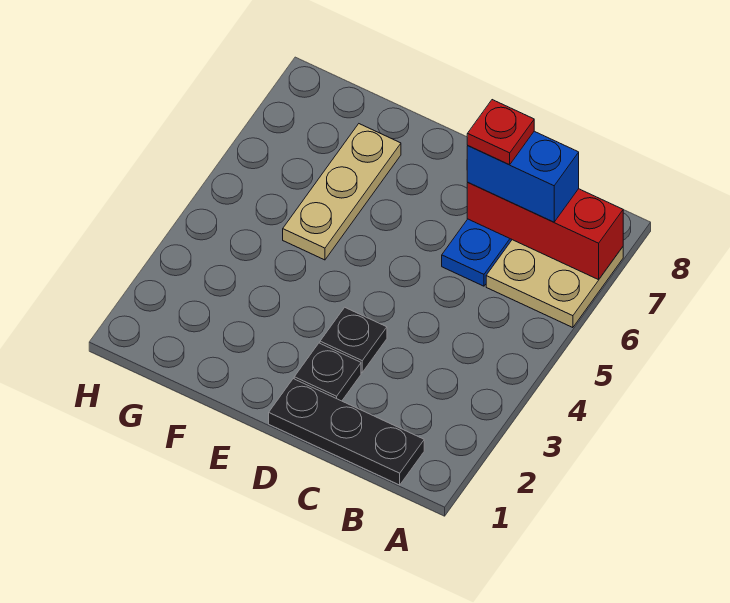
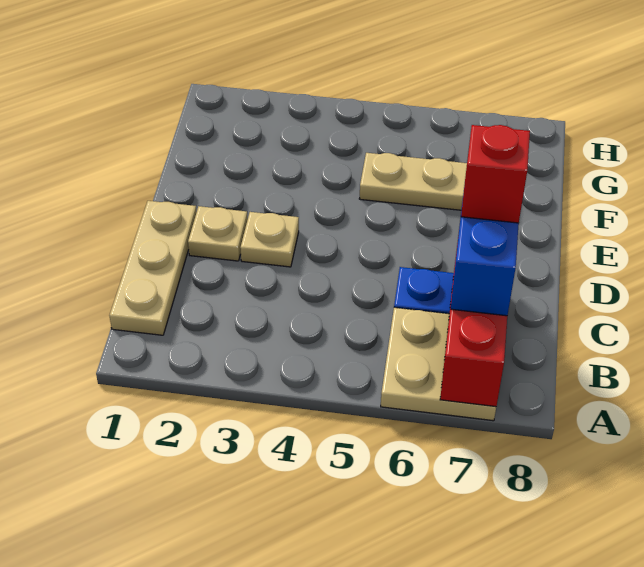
black 1x3 plate [269,379,424,485] -> tan 1x3 plate [109,201,197,335]
red 1x1 plate [467,100,534,165] -> red 1x1 brick [461,125,530,223]
black 1x1 plate [294,343,361,401] -> tan 1x1 plate [188,206,248,261]
black 1x1 plate [320,307,387,372] -> tan 1x1 plate [240,212,299,267]

